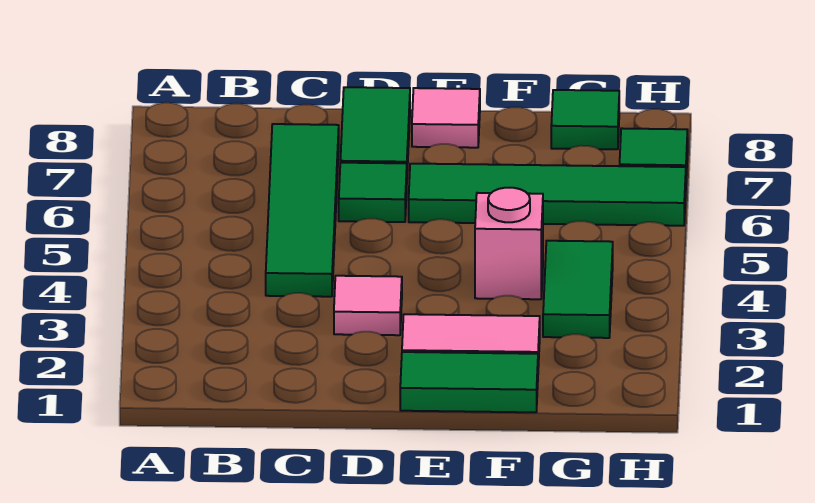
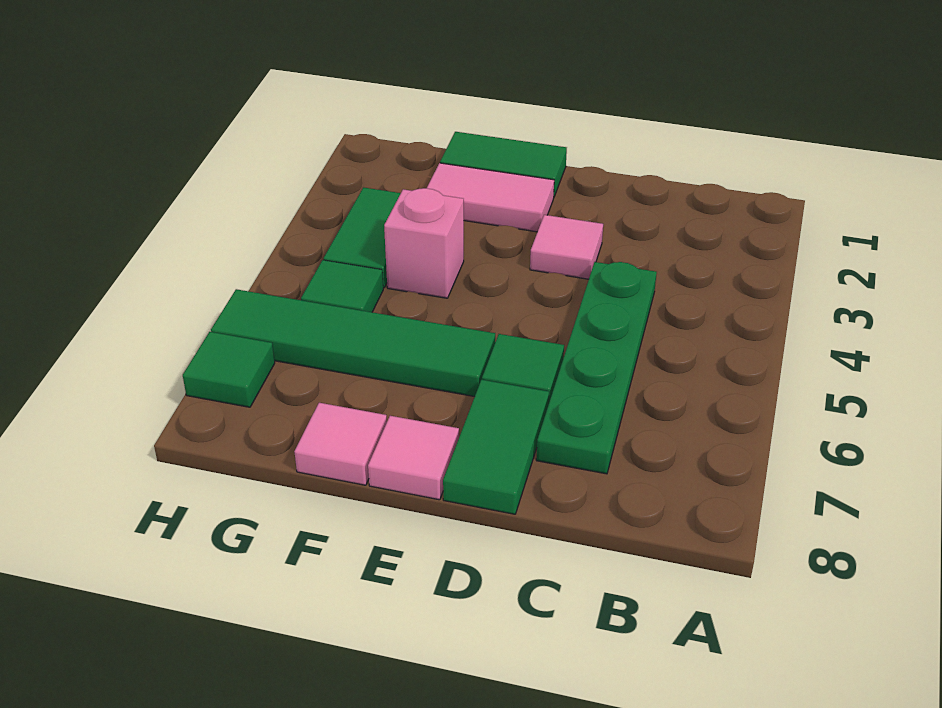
green 1x4 tile [266,124,339,297] -> green 1x4 plate [536,262,657,474]
none -> pink 1x1 tile [294,403,387,485]
green 1x1 tile [551,90,619,149] -> green 1x1 tile moved to [301,260,383,312]

